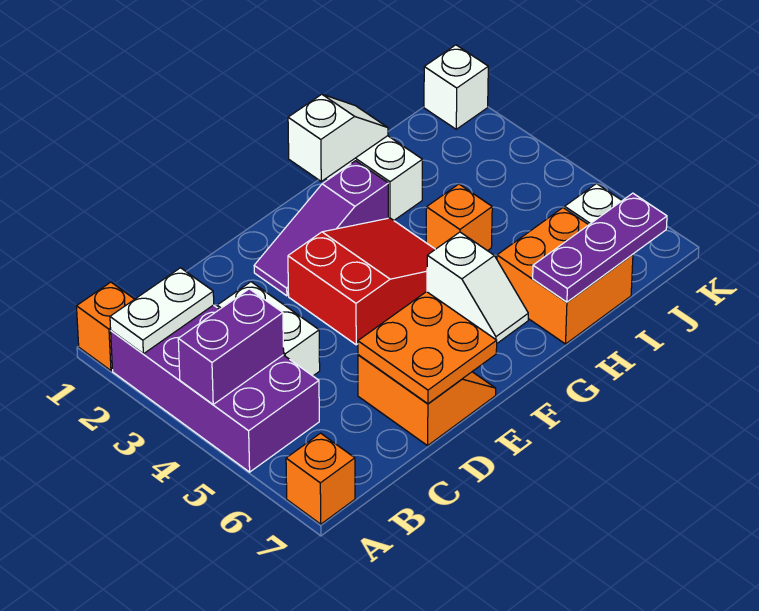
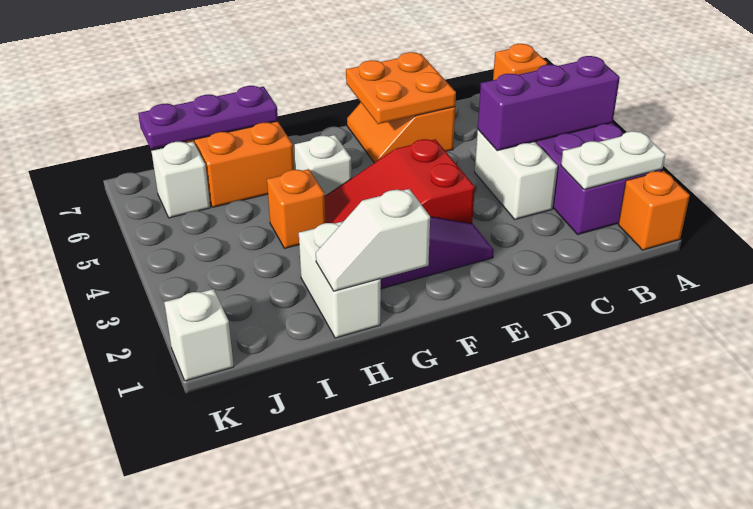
purple 1x2 brick [178,289,284,404] -> purple 1x3 brick [478,56,620,151]

